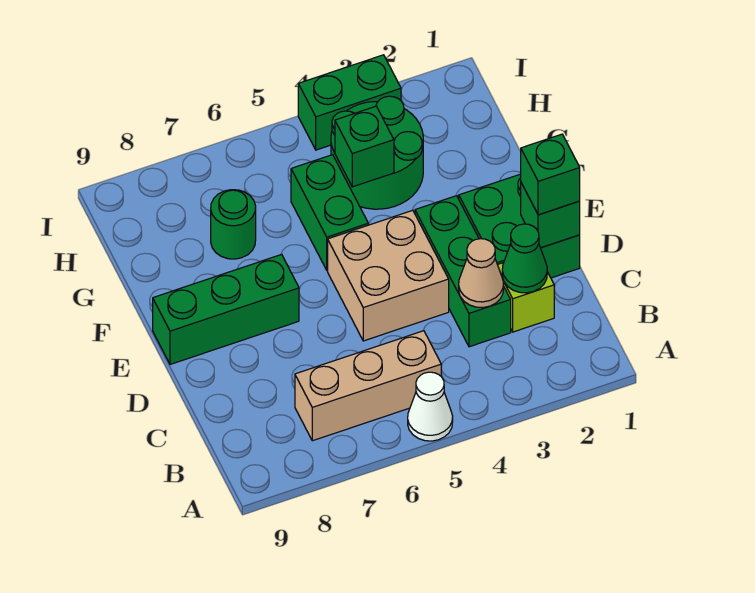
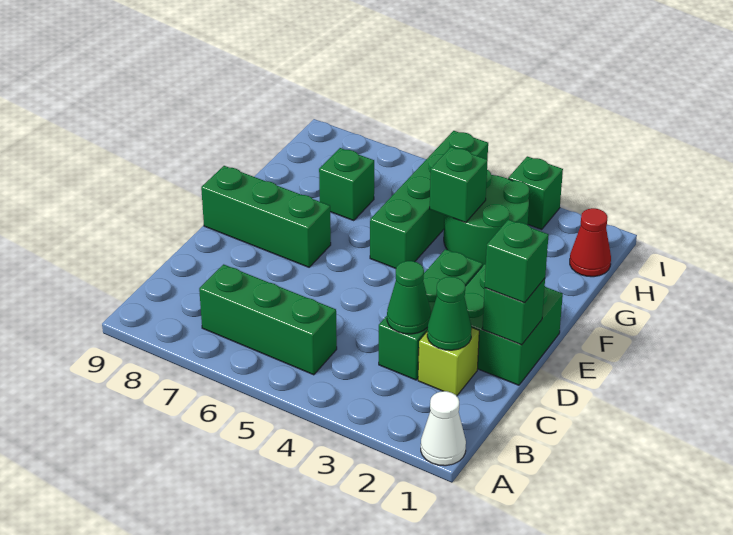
white 1x1 cone [408,372,453,441] -> white 1x1 cone moved to [421,391,466,466]
tan 1x3 brick [295,331,441,441] -> green 1x3 brick [199,264,337,375]
tan 1x1 cone [459,239,504,308] -> green 1x1 cone [387,261,431,334]
tan 2x2 brick [328,210,449,341] -> none
green 1x2 brick [291,155,368,270] -> green 1x4 brick [370,131,488,268]
green 1x1 round brick [211,190,256,259] -> green 1x1 brick [319,148,374,220]
none -> red 1x1 cone [570,208,611,277]
green 1x2 brick [298,55,401,150] -> green 1x1 brick [508,156,563,229]

